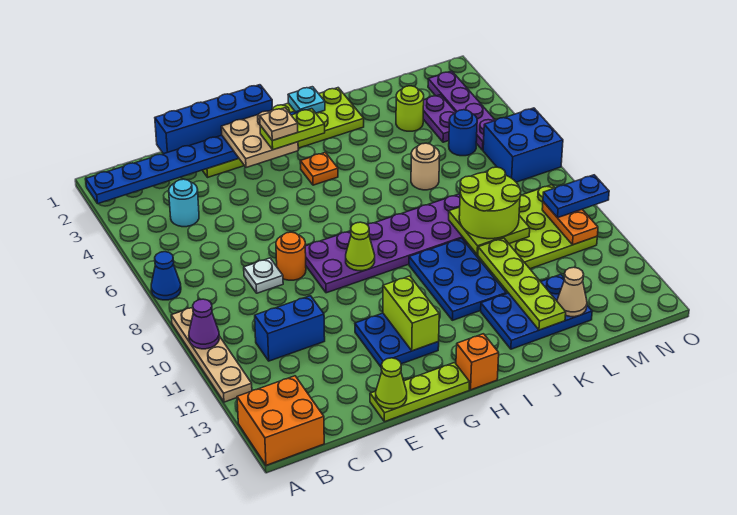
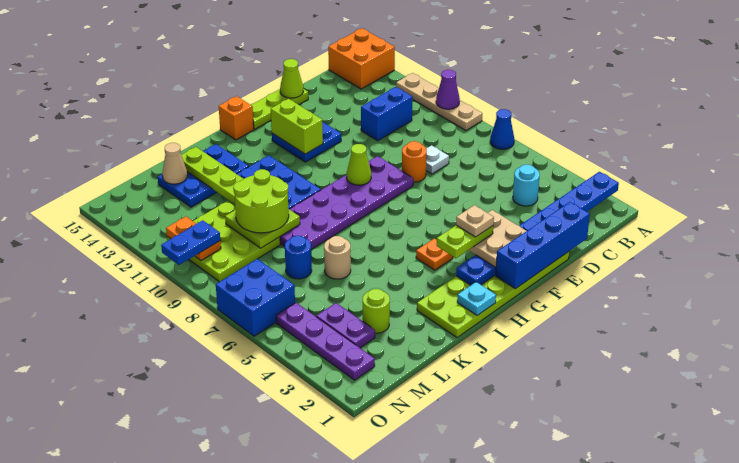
blue 1x1 round brick [449,110,477,156] -> blue 1x1 round brick moved to [285,236,312,279]

